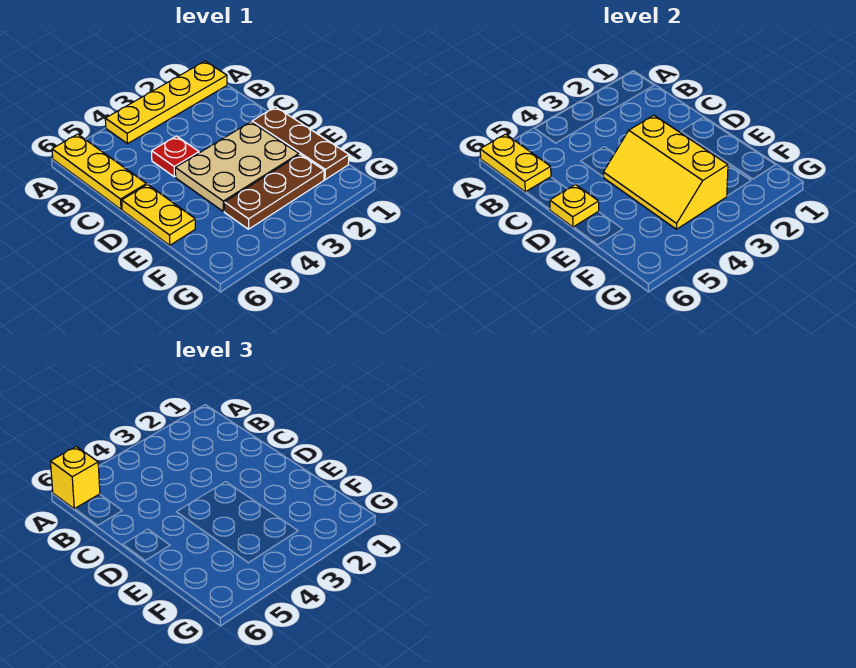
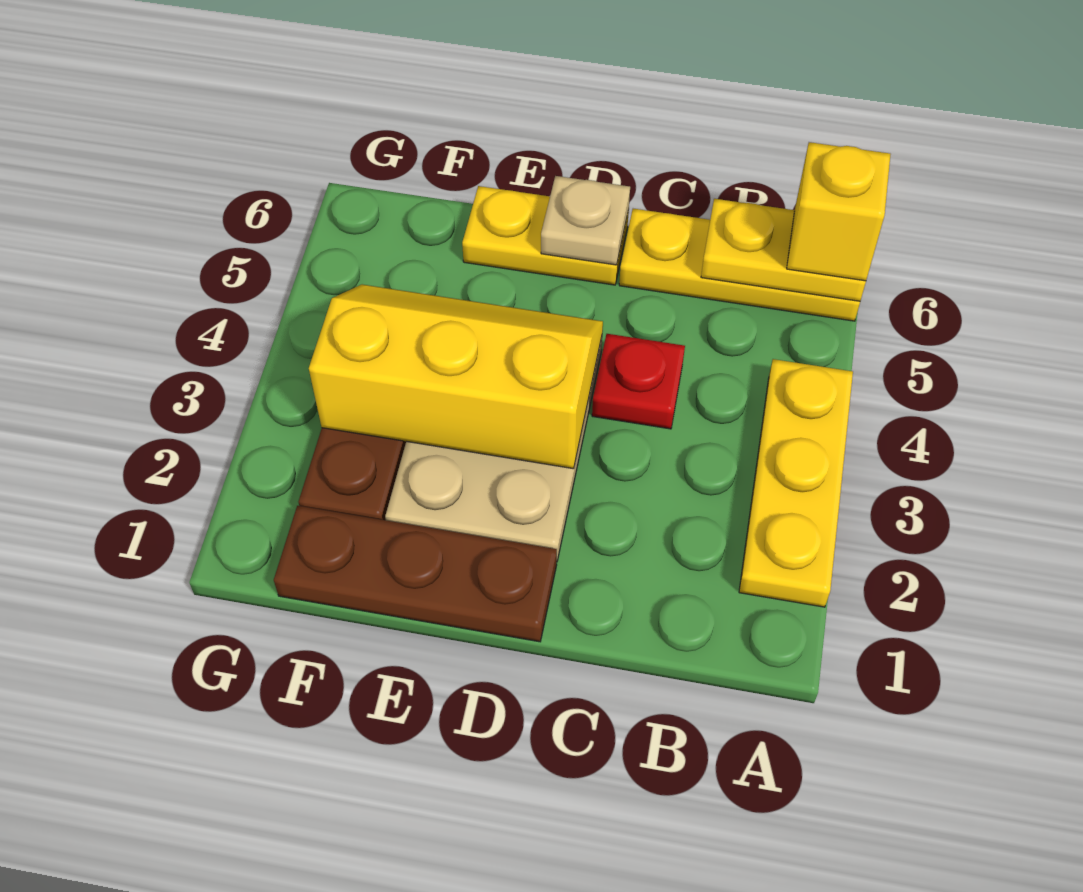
yellow 1x4 plate [105,61,227,144] -> yellow 1x3 plate [739,359,853,607]
yellow 1x1 plate [550,185,599,227] -> tan 1x1 plate [541,176,630,265]

